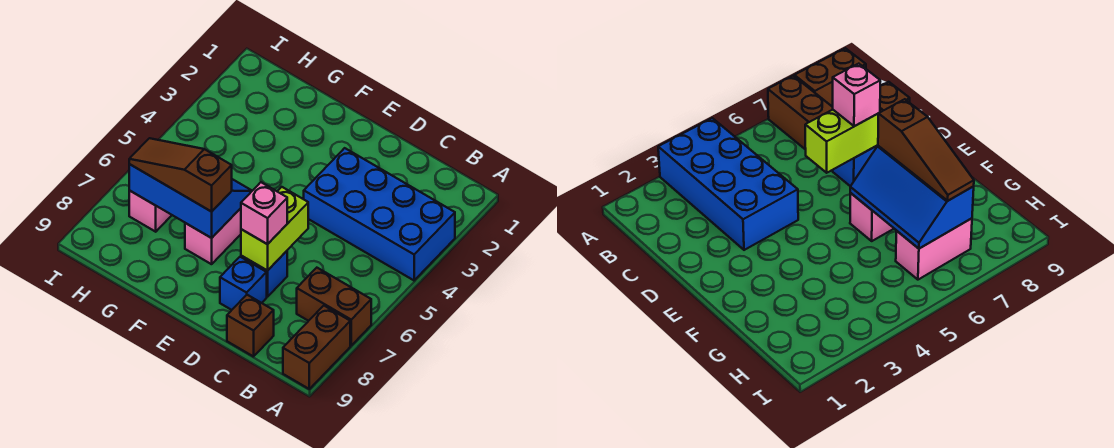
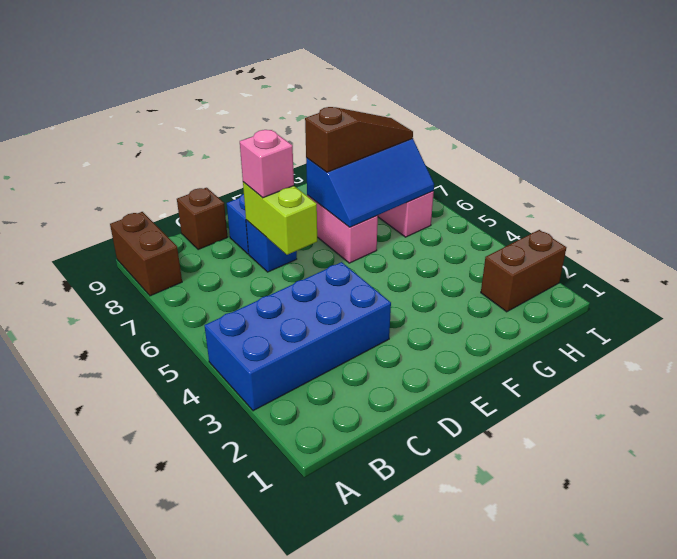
brown 1x2 brick [297,268,371,345] -> brown 1x2 brick moved to [481,230,566,312]

